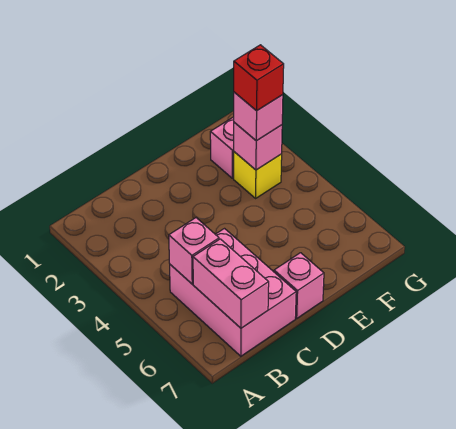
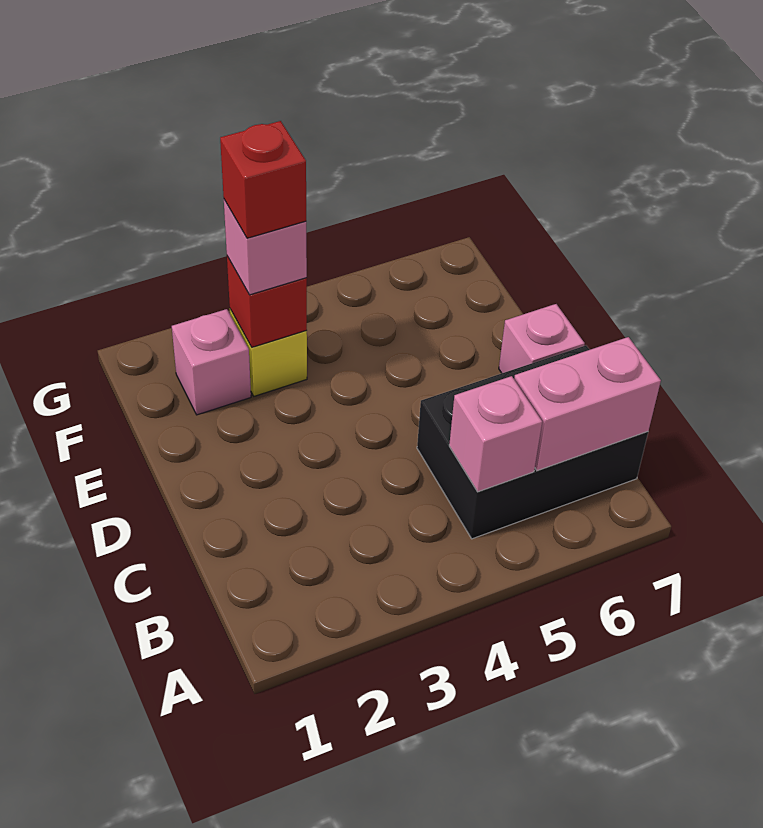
pink 2x3 brick [170,229,296,356] -> black 2x3 brick [417,345,648,539]
pink 1x1 brick [234,122,282,170] -> red 1x1 brick [227,256,307,347]

